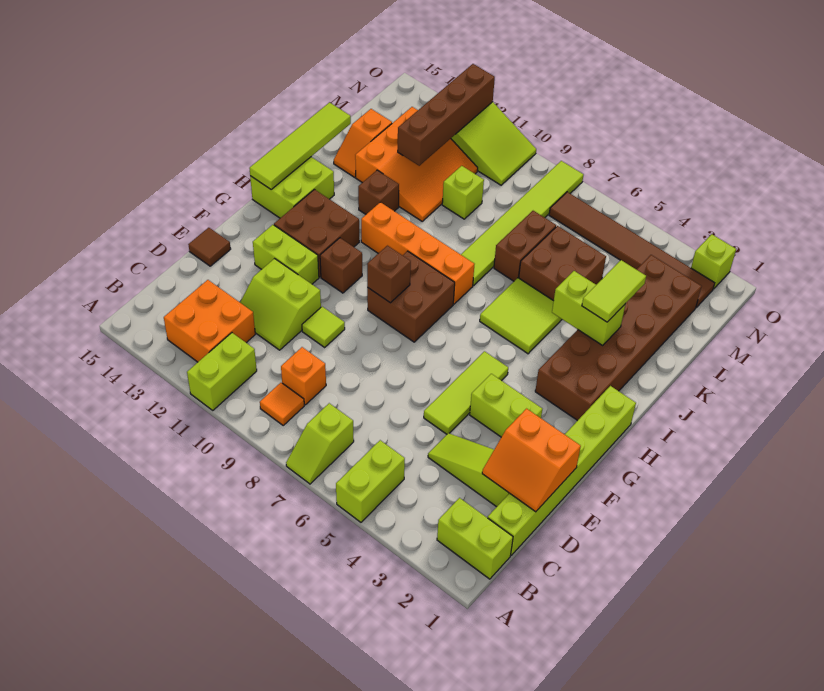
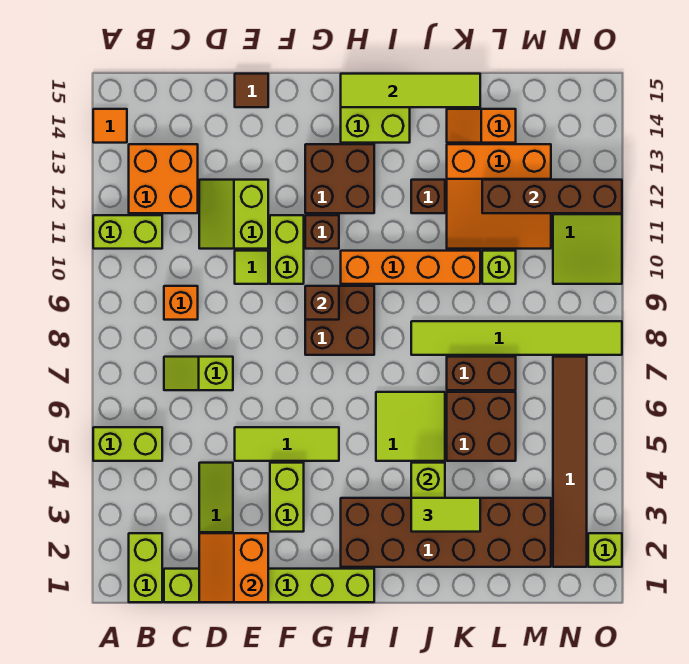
lime 1x2 slope [286,403,354,484] -> lime 1x2 slope moved to [164,357,233,390]
orange 1x1 tile [260,383,304,425] -> orange 1x1 tile moved to [93,109,127,143]
lime 1x2 brick [253,225,319,284] -> lime 1x2 brick moved to [270,215,304,284]
orange 1x4 brick [361,202,474,304] -> orange 1x4 brick turned to [341,251,480,284]

